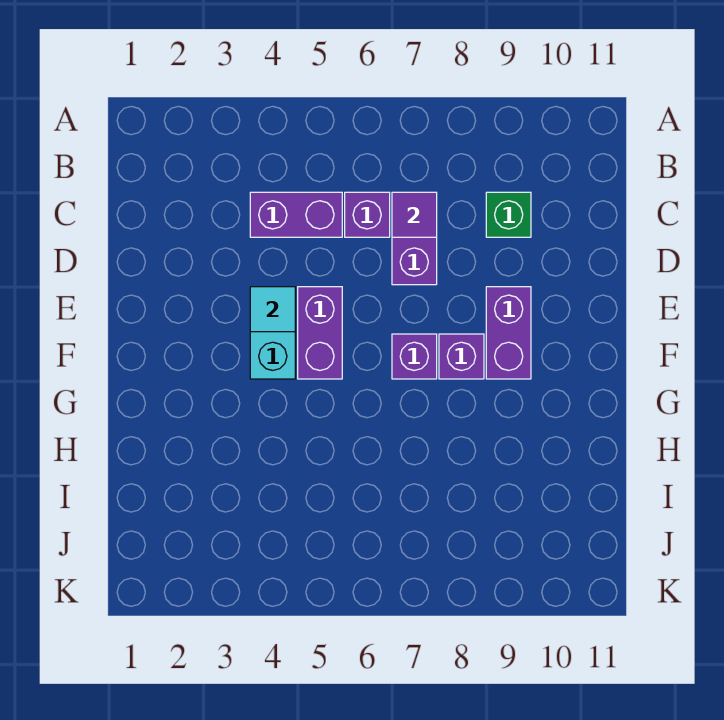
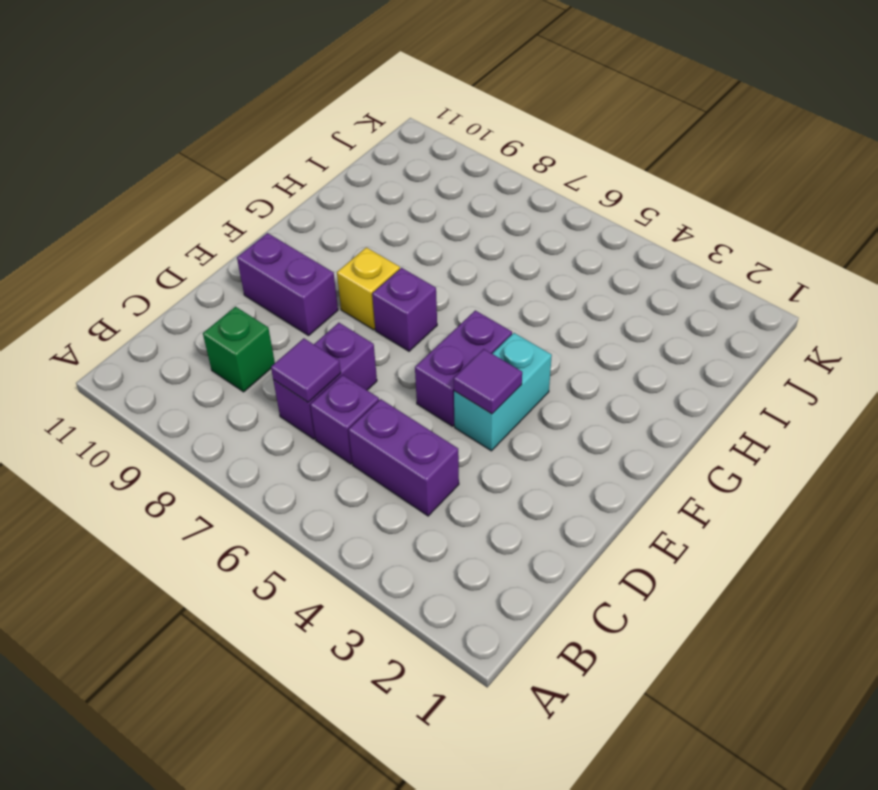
cyan 1x1 tile [250,287,295,332] -> purple 1x1 tile [454,349,522,414]
purple 1x2 brick [486,287,531,379] -> purple 1x2 brick turned to [237,233,338,336]
purple 1x1 brick [439,334,484,379] -> yellow 1x1 brick [337,247,400,330]

